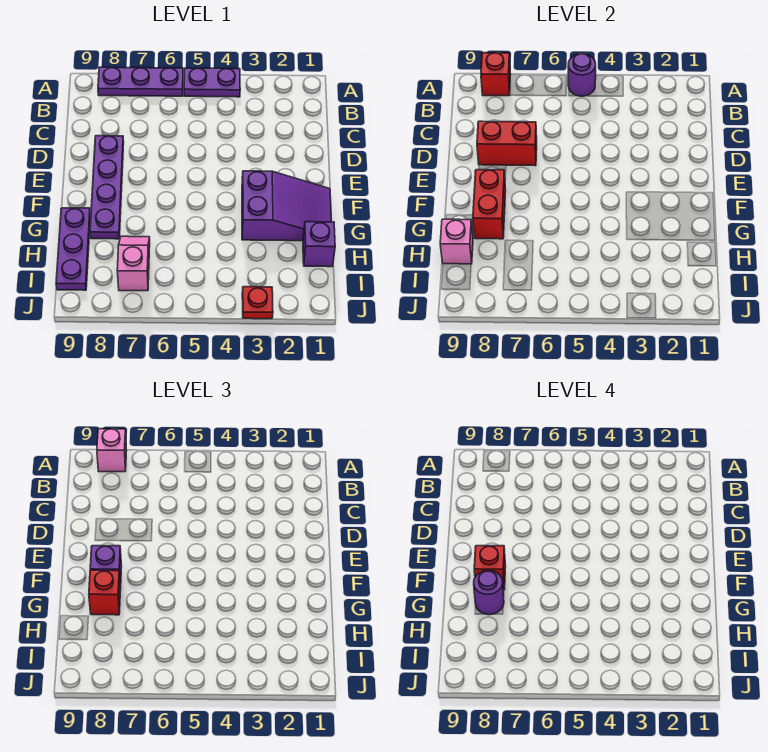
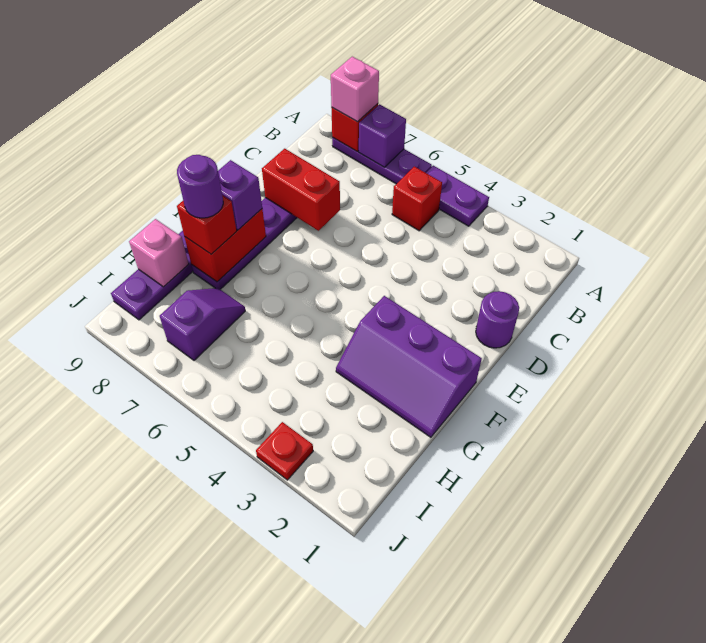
purple 1x1 round brick [568,54,596,96] -> purple 1x1 round brick moved to [476,291,519,348]
purple 2x3 slope [242,171,331,241] -> purple 2x3 slope turned to [336,296,482,437]
red 1x1 brick [474,546,506,590] -> red 1x1 brick moved to [392,166,442,231]
purple 1x1 brick [303,222,335,267] -> purple 1x1 brick moved to [359,104,406,167]
pink 1x2 slope [117,236,150,291] -> purple 1x2 slope [160,288,245,360]

